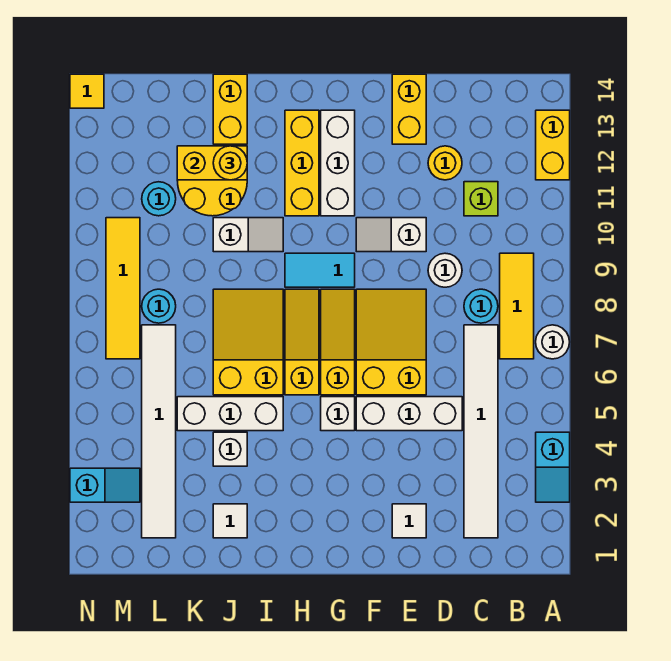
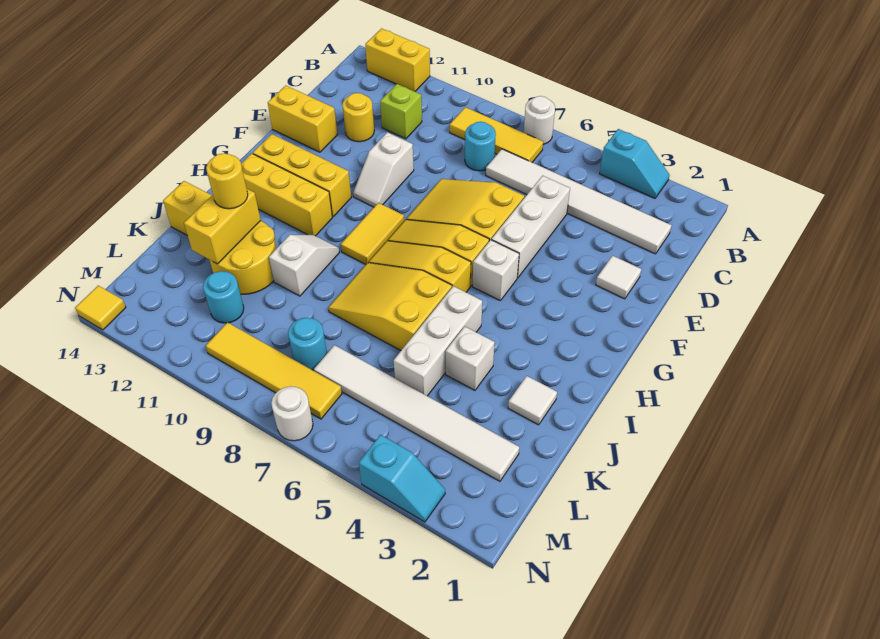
white 1x1 round brick [428,253,462,287] -> white 1x1 round brick moved to [271,386,313,441]
cyan 1x2 tile [285,253,355,287] -> yellow 1x2 tile [341,203,404,264]
white 1x3 brick [321,110,355,216] -> yellow 1x3 brick [253,134,351,216]
cyan 1x2 slope [70,468,140,502] -> cyan 1x2 slope turned to [359,435,445,522]

